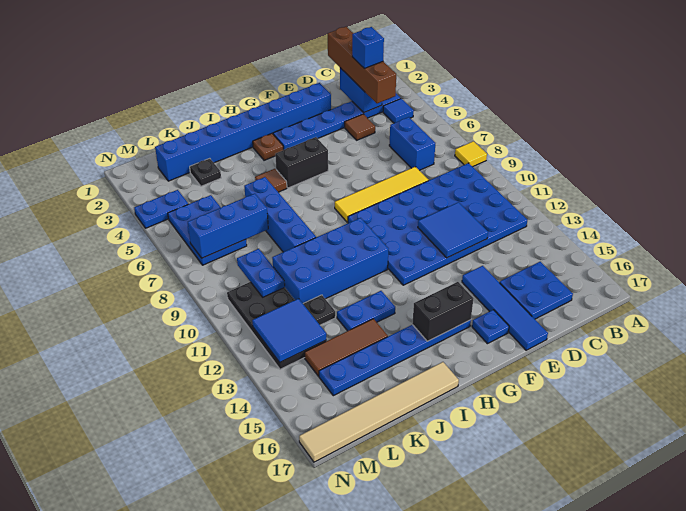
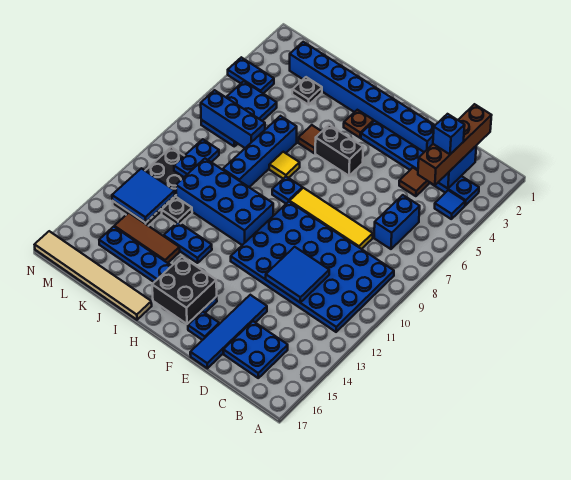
yellow 1x1 tile [455,141,487,167] -> yellow 1x1 tile moved to [269,152,300,179]
black 1x2 brick [412,282,473,341] -> black 2x2 brick [152,257,217,324]
none -> blue 1x1 plate [272,177,303,204]

